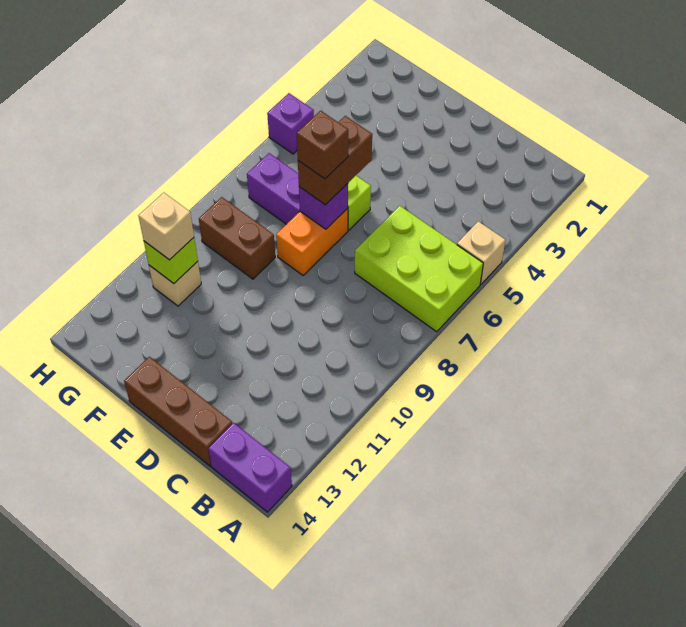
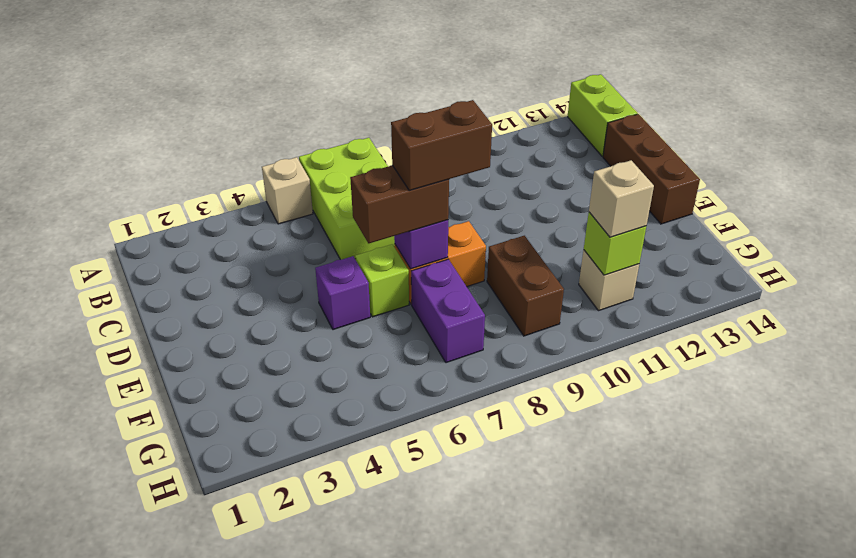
purple 1x2 brick [208,423,292,512] -> lime 1x2 brick [568,74,638,156]
brown 1x1 brick [297,111,348,179] -> brown 1x2 brick [391,100,492,190]
purple 1x1 brick [267,93,314,154] -> purple 1x1 brick moved to [315,256,370,330]

